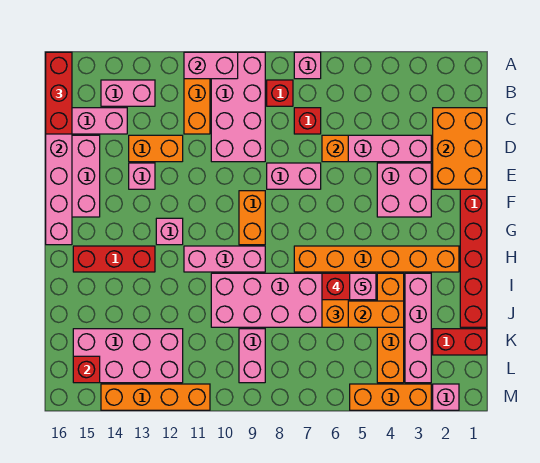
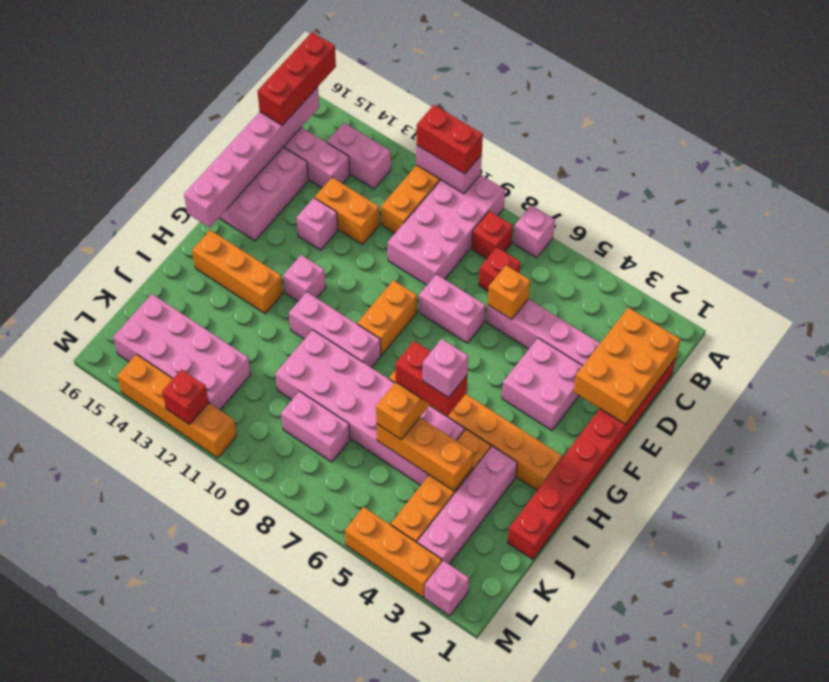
red 1x3 brick [73,246,155,272] -> orange 1x3 brick [192,230,283,314]
red 1x2 brick [433,329,487,355] -> red 1x2 brick moved to [417,105,483,174]
pink 1x2 brick [239,329,265,383] -> pink 1x2 brick turned to [281,391,350,462]
red 1x1 brick [73,356,100,383] -> red 1x1 brick moved to [162,369,209,425]

